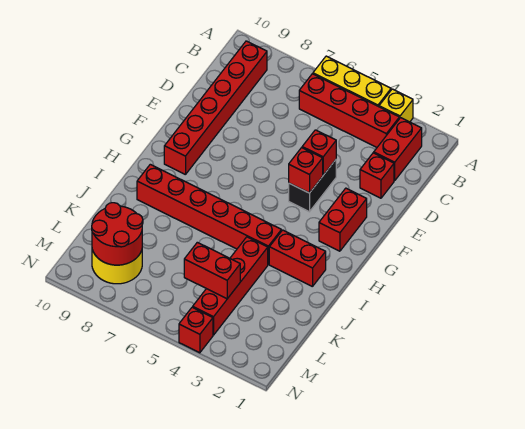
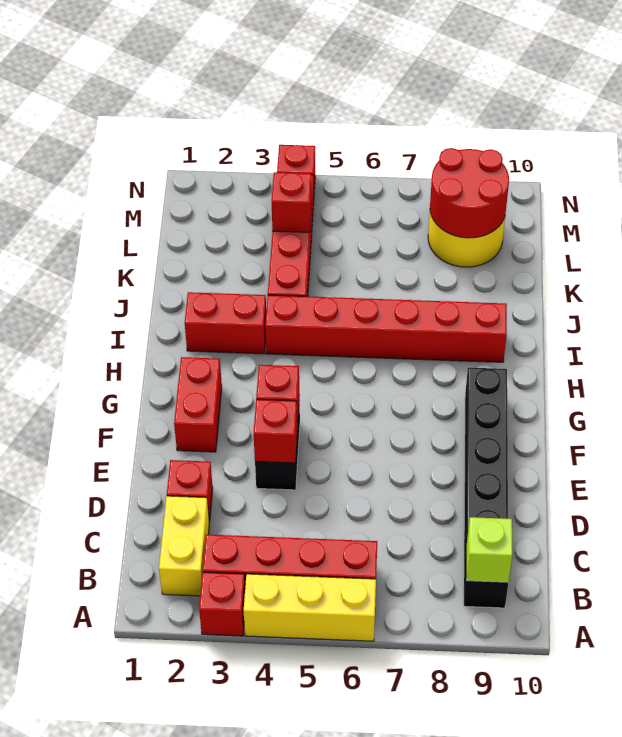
yellow 1x1 brick [379,89,413,122] -> red 1x1 brick [199,572,245,636]
red 1x2 brick [374,118,422,181] -> yellow 1x2 brick [159,496,209,596]
red 1x6 brick [164,41,267,175] -> black 1x6 brick [464,368,509,608]
none -> lime 1x1 brick [467,517,512,582]
red 1x2 brick [184,242,240,299] -> red 1x1 brick [272,172,312,232]

